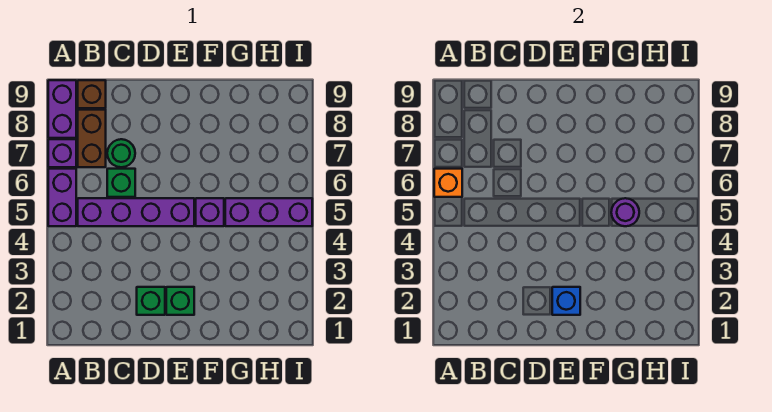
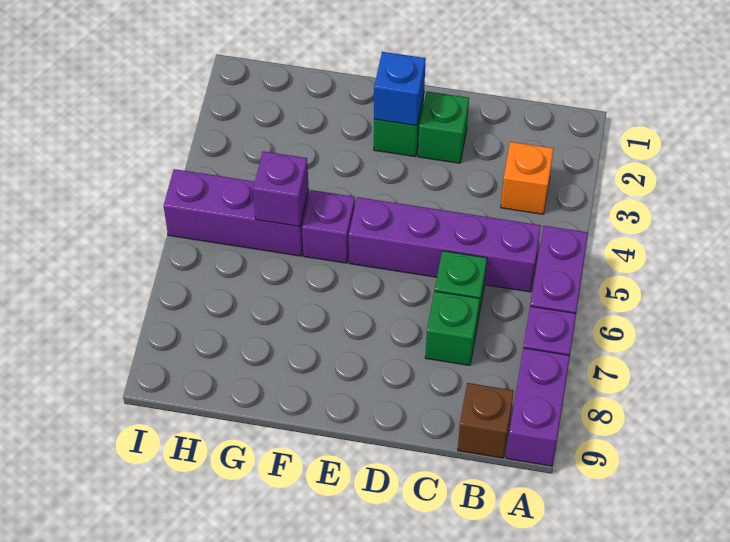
orange 1x1 brick [434,169,462,197] -> orange 1x1 brick moved to [501,142,554,214]
brown 1x2 brick [78,110,106,167] -> none
green 1x1 round brick [107,139,135,167] -> green 1x1 brick [425,291,480,366]
purple 1x1 round brick [611,198,639,226] -> purple 1x1 brick [253,151,309,227]

